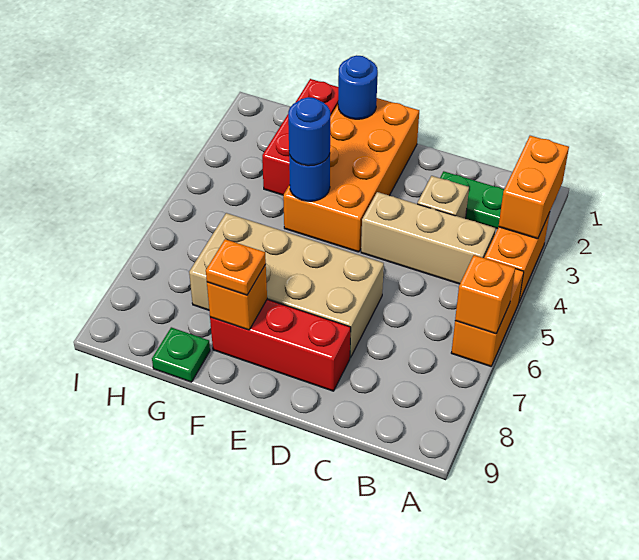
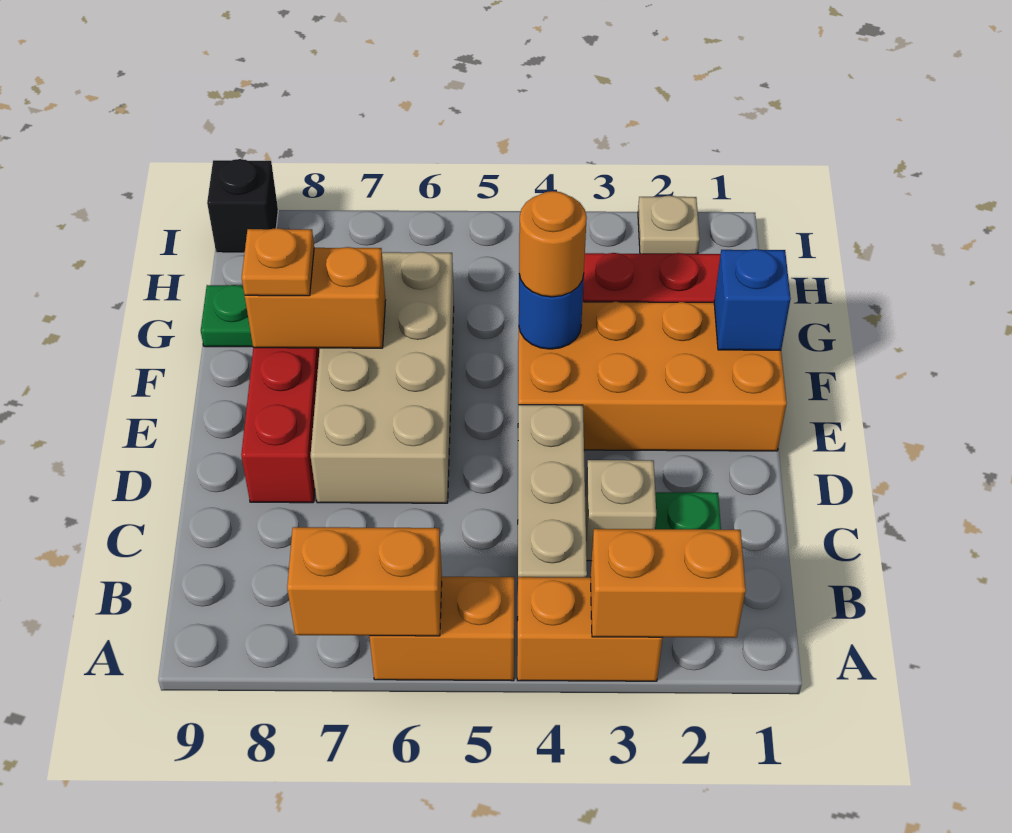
orange 1x1 brick [455,255,515,334] -> orange 1x2 brick [287,527,442,636]
blue 1x1 round brick [338,55,378,119] -> blue 1x1 brick [714,249,791,350]
blue 1x1 round brick [288,97,330,166] -> orange 1x1 round brick [519,191,587,297]
orange 1x1 brick [207,265,267,330] -> orange 1x2 brick [245,247,386,348]
none -> tan 1x1 plate [638,196,699,254]
none -> black 1x1 brick [207,159,278,253]

